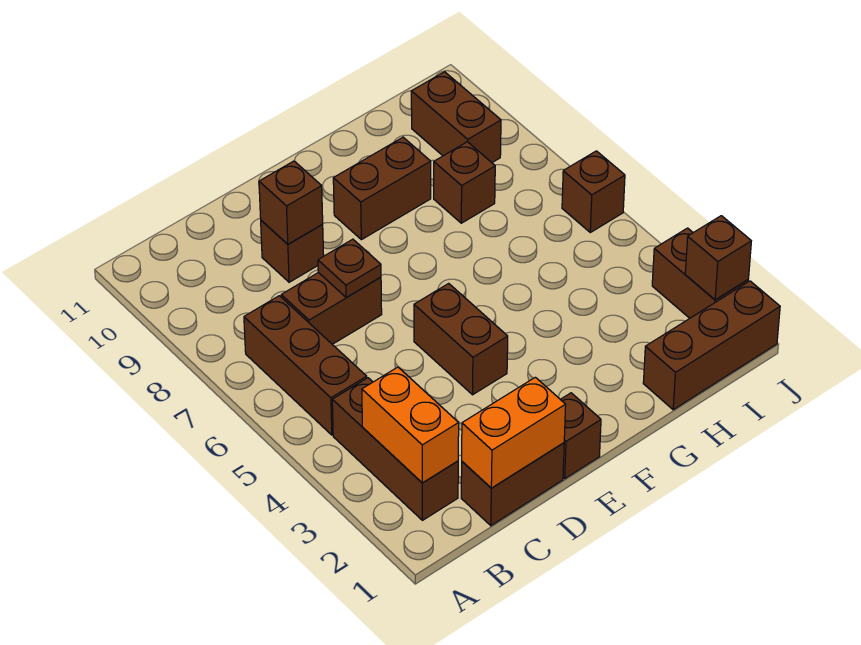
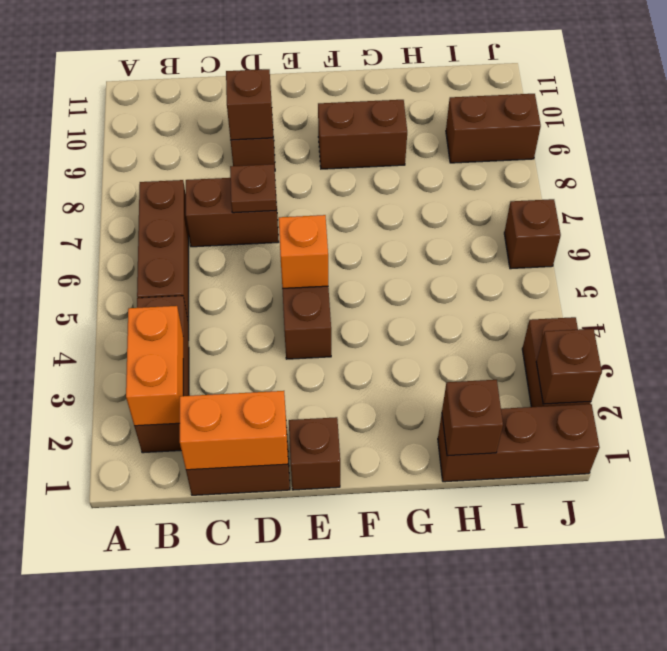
none -> orange 1x1 brick [279,215,328,288]
brown 1x1 brick [434,142,495,223] -> brown 1x1 brick moved to [442,380,503,456]
brown 1x2 brick [411,72,501,162] -> brown 1x2 brick turned to [446,94,541,163]

